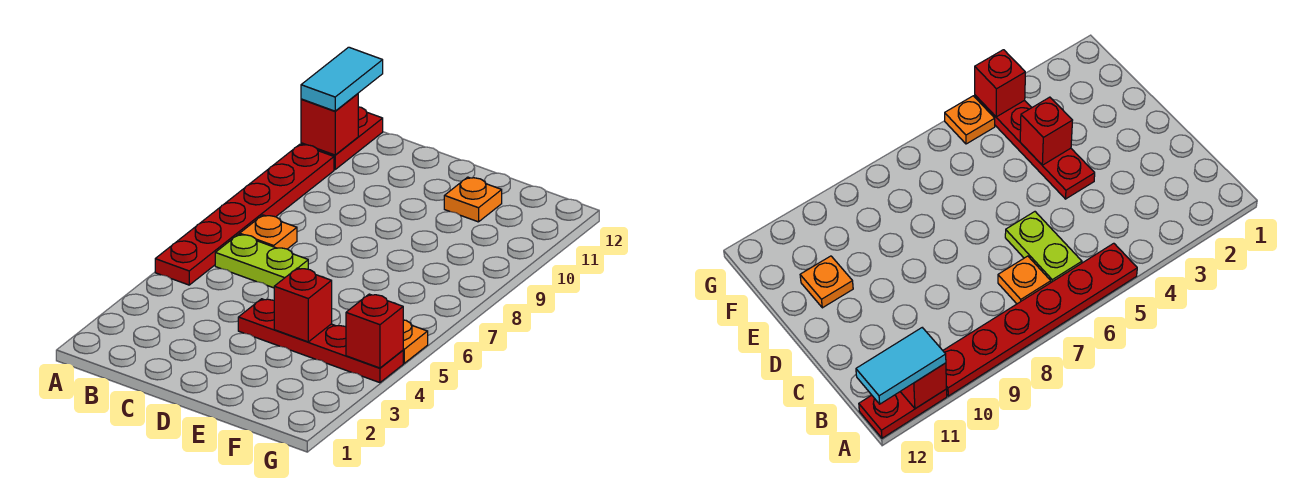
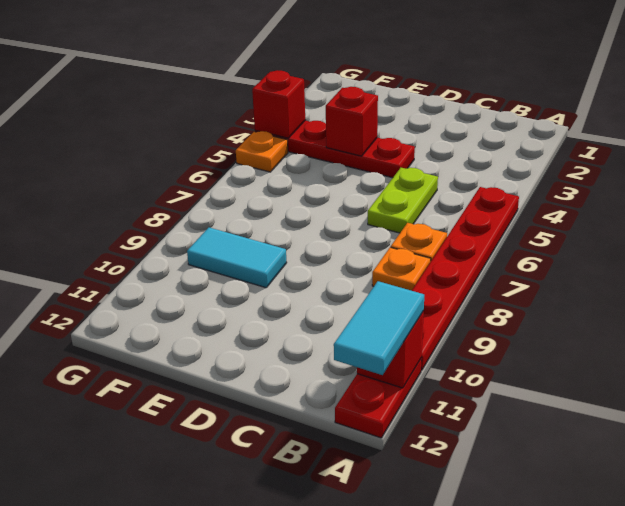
lime 1x2 plate [215,234,308,288] -> lime 1x2 plate turned to [368,168,438,233]
none -> cyan 1x2 tile [187,228,287,288]
orange 1x1 plate [444,177,502,222] -> orange 1x1 plate moved to [372,247,431,291]

